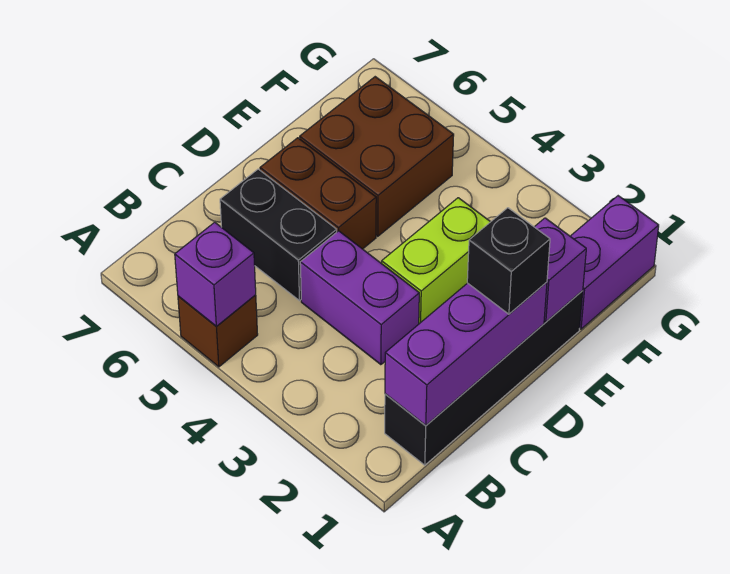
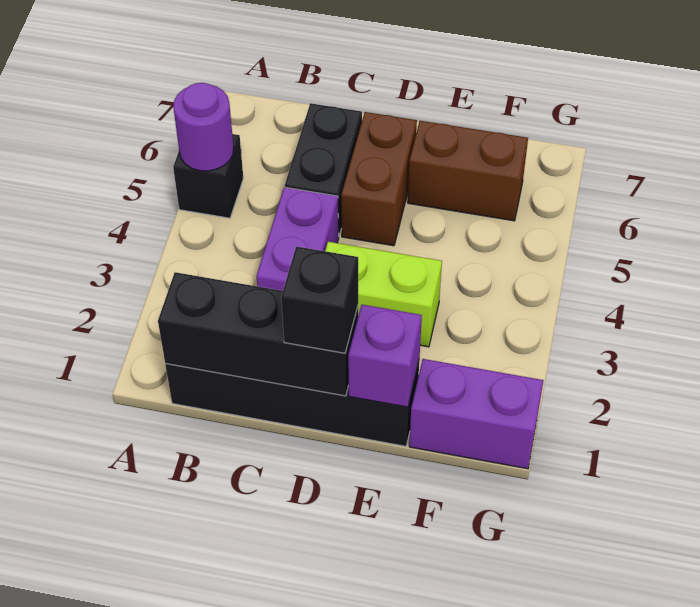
brown 1x1 brick [178,295,258,367] -> black 1x1 brick [173,134,243,218]
purple 1x1 brick [175,222,256,327] -> purple 1x1 round brick [173,83,234,171]
purple 1x3 brick [385,282,547,426] -> black 1x3 brick [158,272,358,396]
brown 2x2 brick [300,77,454,236] -> brown 1x2 brick [408,121,528,221]

